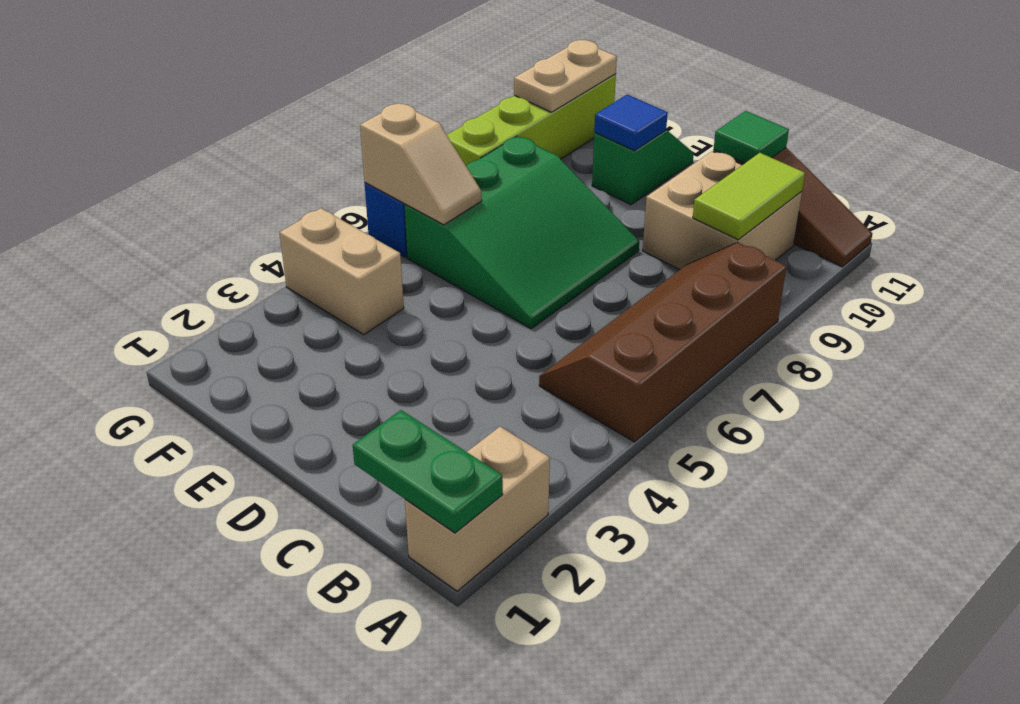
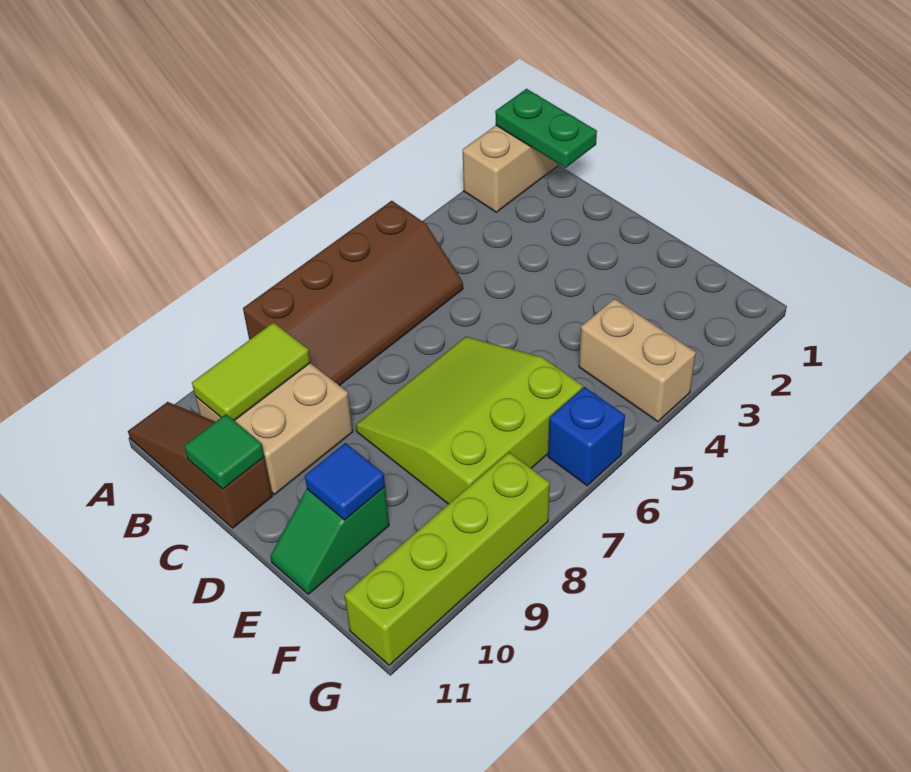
green 3x3 slope [404,136,639,329] -> lime 3x3 slope [356,337,583,504]
tan 1x2 slope [360,103,482,225] -> none
tan 1x2 plate [514,40,617,112] -> none

